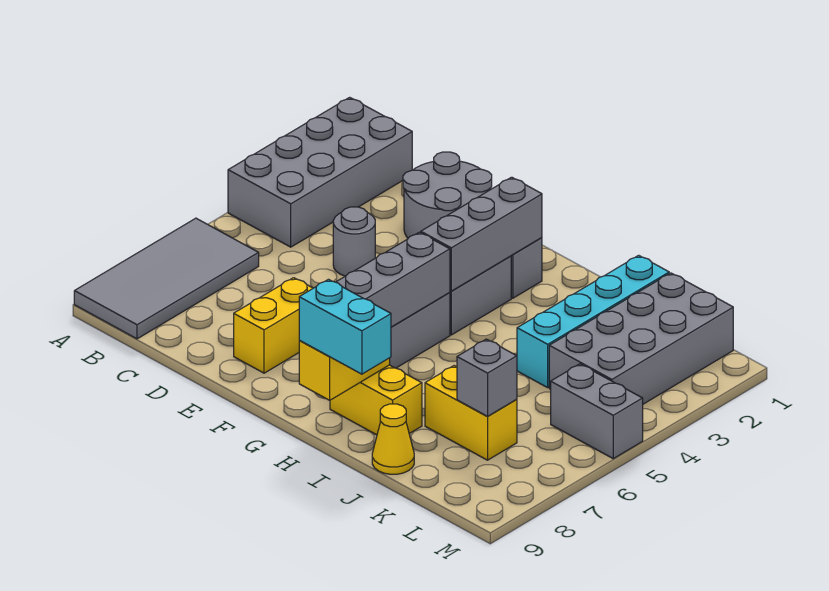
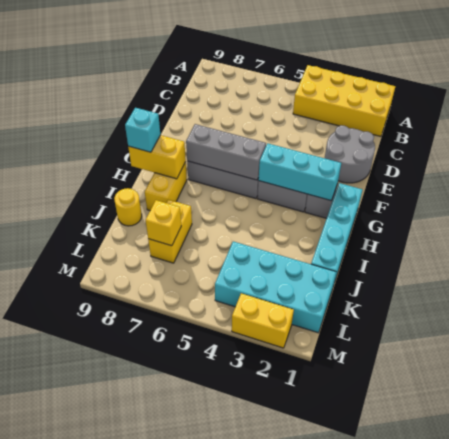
grey 2x4 brick [228,97,412,247] -> yellow 2x4 brick [293,65,395,136]
grey 2x4 tile [74,218,259,339] -> none
grey 1x1 round brick [333,207,375,276] -> none
yellow 1x2 brick [234,278,313,373] -> yellow 1x2 brick moved to [232,293,294,348]
grey 1x3 brick [421,177,542,291] -> cyan 1x3 brick [259,143,341,201]
cyan 1x2 brick [299,279,391,374] -> cyan 1x1 brick [125,108,160,152]
cyan 1x4 brick [517,255,669,388] -> cyan 1x4 brick turned to [311,183,362,283]
yellow 1x1 cone [372,404,414,474] -> yellow 1x1 round brick [114,188,142,226]
grey 2x4 brick [549,273,733,404] -> cyan 2x4 brick [215,241,336,333]
grey 1x1 brick [457,339,517,416] -> yellow 1x1 brick [146,200,181,246]
grey 1x2 brick [551,364,643,459] -> none

